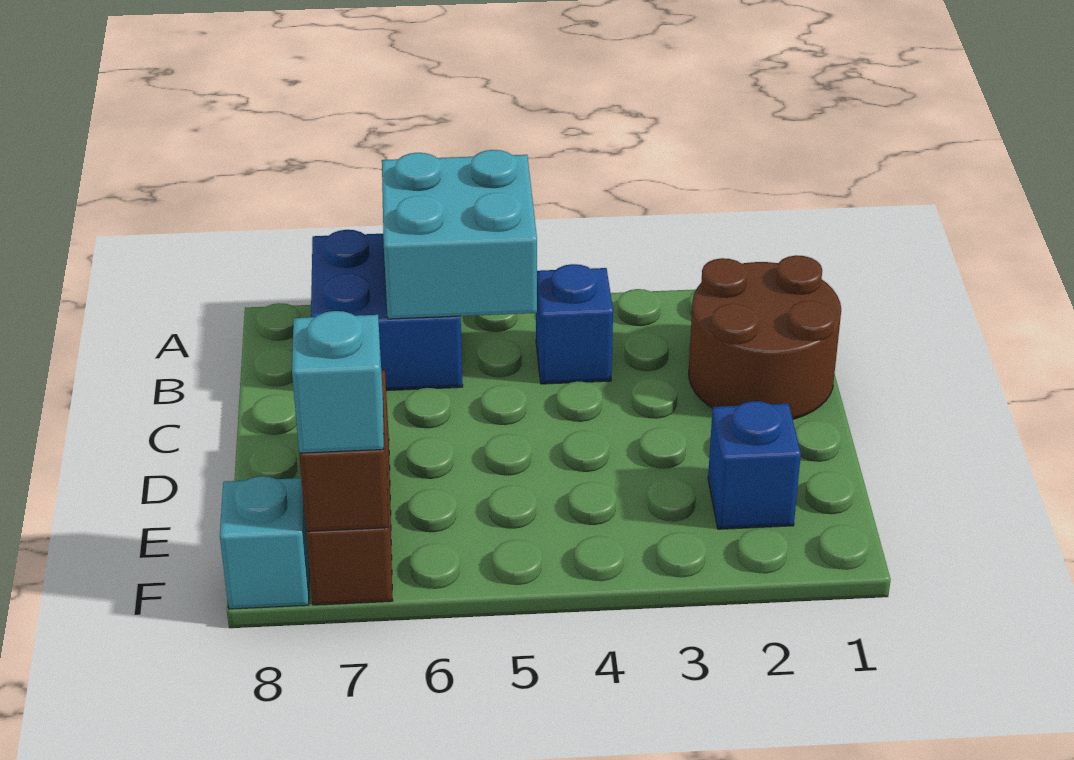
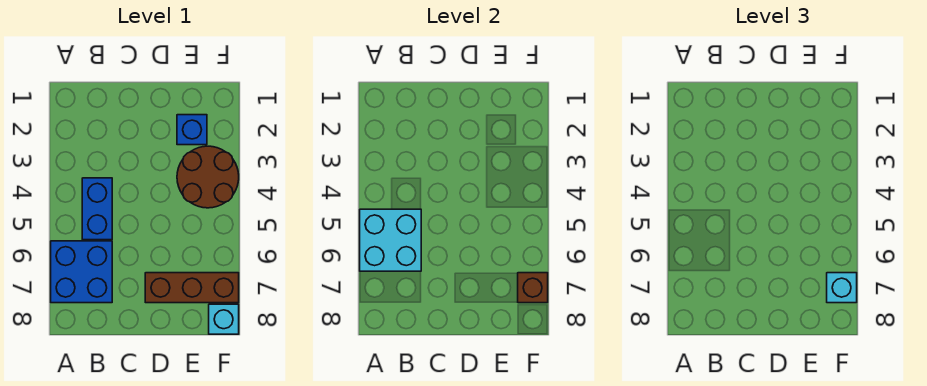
brown 2x2 round brick [689,255,841,419] -> brown 2x2 round brick moved to [177,146,239,208]
blue 1x1 brick [536,264,613,384] -> blue 1x2 brick [82,178,112,240]

